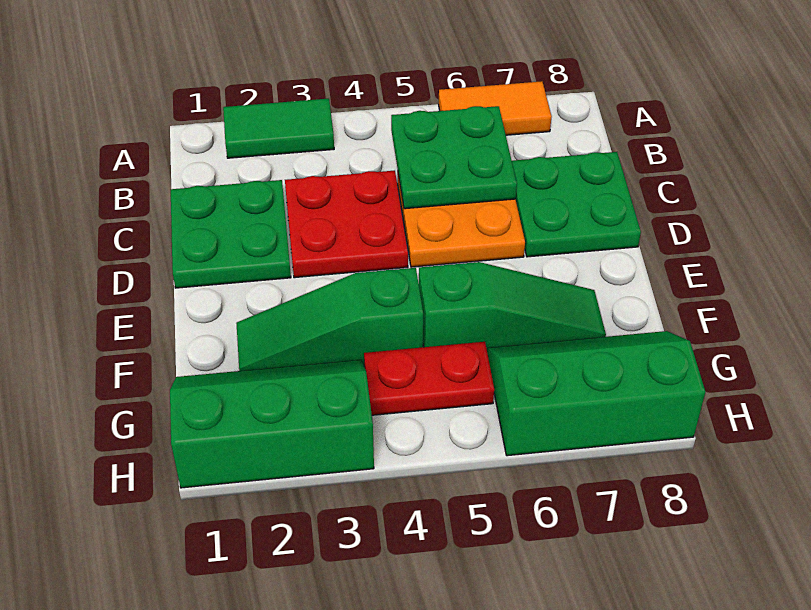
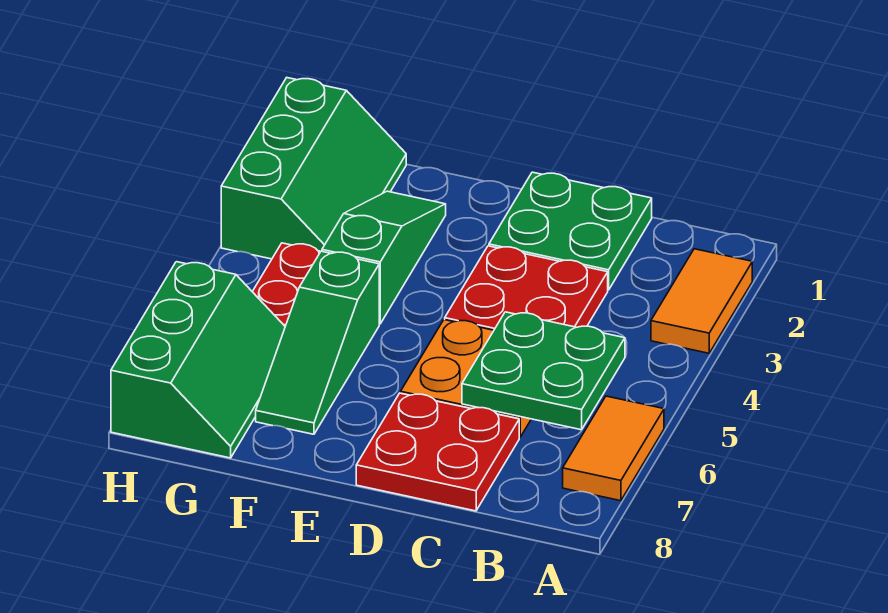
green 1x2 tile [223,99,334,158] -> orange 1x2 tile [651,249,752,353]
green 2x2 plate [512,152,641,257] -> red 2x2 plate [356,393,519,511]

